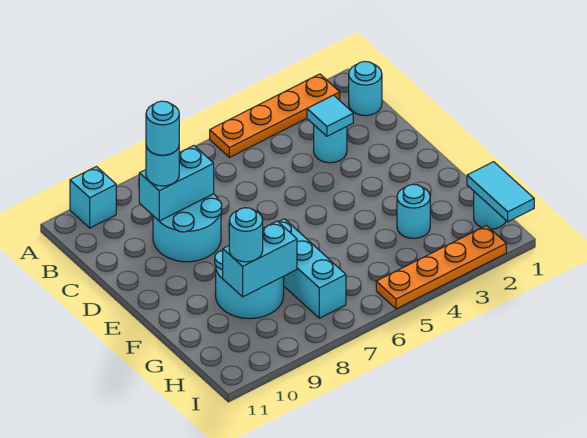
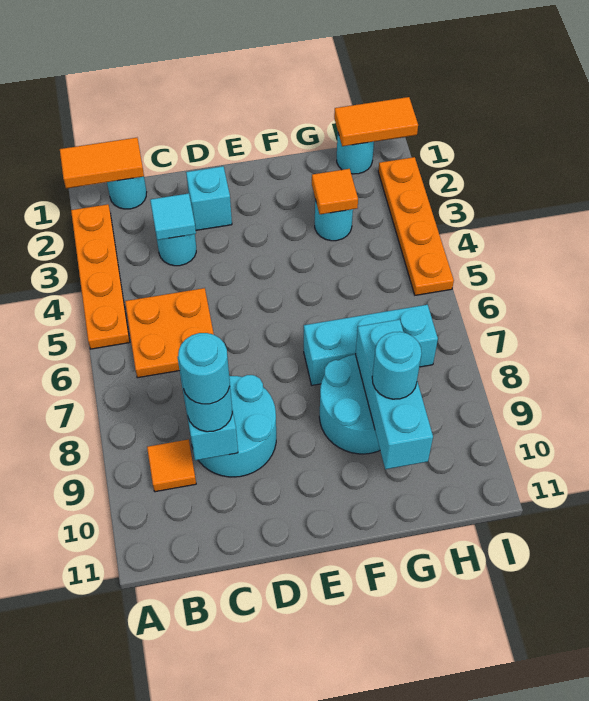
none -> orange 1x2 tile [60,138,144,188]
cyan 1x1 brick [70,167,116,228] -> cyan 1x1 brick moved to [186,166,232,230]
none -> orange 2x2 plate [125,288,214,378]
none -> orange 1x1 tile [147,439,196,492]
none -> orange 1x1 tile [312,169,358,214]
cyan 1x2 brick [223,221,297,297] -> cyan 1x3 brick [355,319,433,469]
cyan 1x2 tile [467,162,534,222] -> orange 1x2 tile [334,97,418,146]

